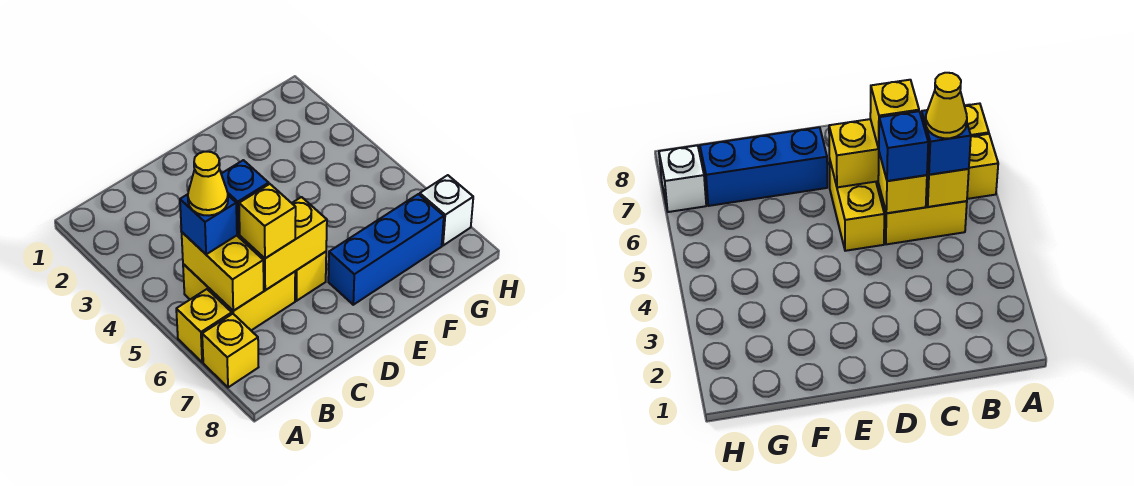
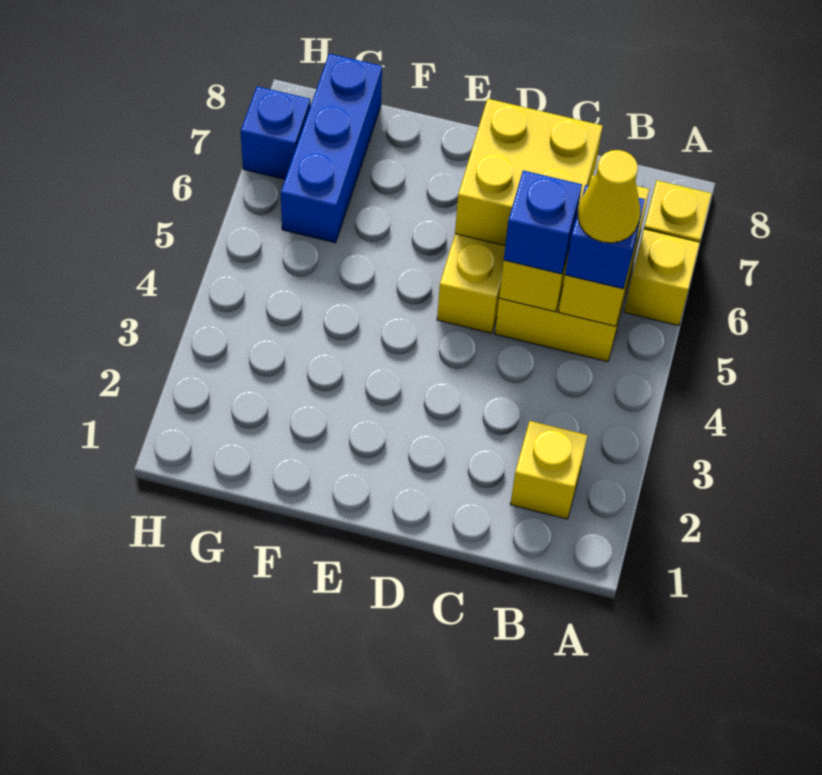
yellow 1x2 brick [240,197,327,290] -> yellow 2x2 brick [455,99,602,246]
yellow 1x1 brick [239,184,296,258] -> yellow 1x1 brick moved to [510,421,588,519]
blue 1x3 brick [328,194,444,305] -> blue 1x3 brick turned to [281,54,382,243]
white 1x1 brick [420,175,473,246] -> blue 1x1 brick [241,86,310,179]

